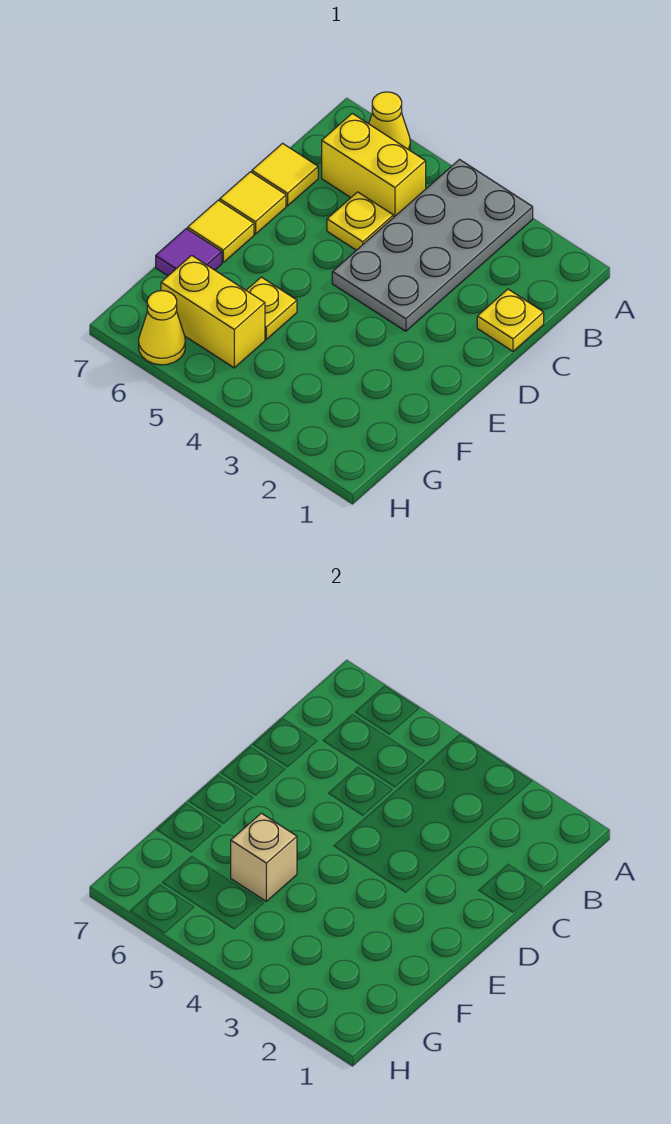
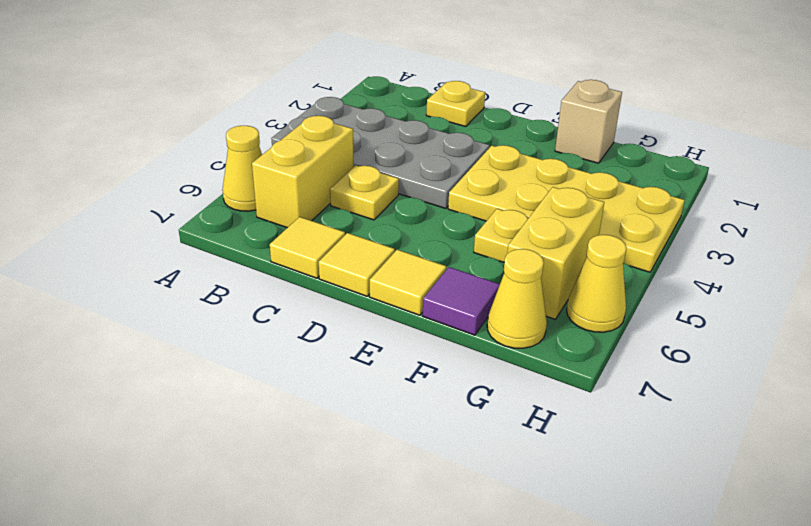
none -> yellow 2x4 plate [448,145,685,272]
tan 1x1 brick [231,813,297,901] -> tan 1x1 brick moved to [555,80,622,163]
none -> yellow 1x1 cone [487,249,547,348]

